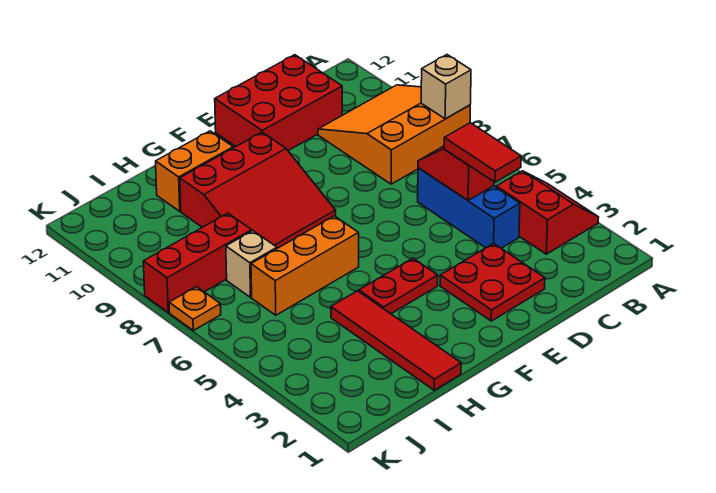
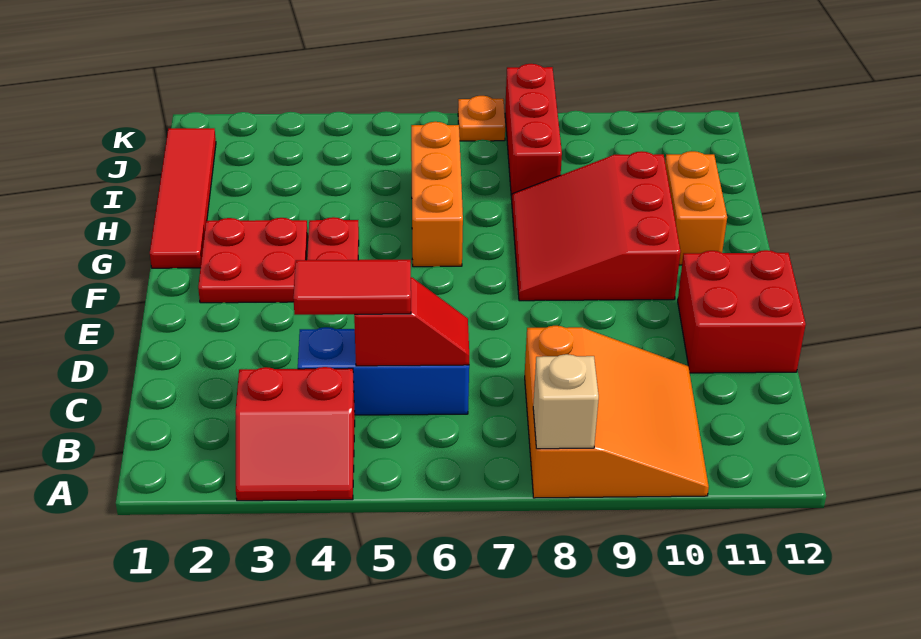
red 2x3 brick [215,55,342,151] -> red 2x2 brick [678,250,806,373]
red 2x2 plate [440,243,545,321] -> red 2x2 plate moved to [198,218,308,303]
red 1x4 tile [331,291,461,390] -> red 1x4 tile turned to [150,128,216,268]
tan 1x1 brick [226,231,277,297] -> none

